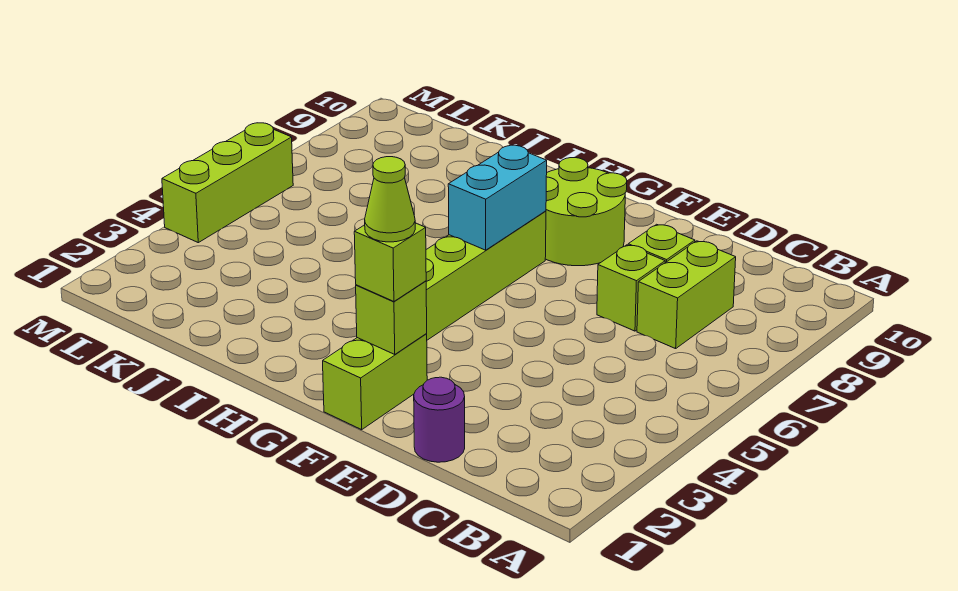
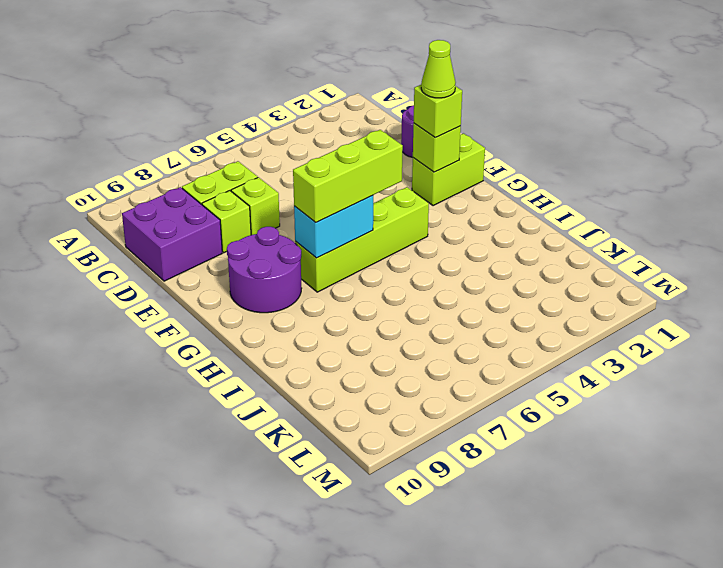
none -> purple 2x2 brick [122,187,222,281]
lime 2x2 round brick [545,158,627,266] -> purple 2x2 round brick [227,227,302,313]
lime 1x3 brick [162,123,293,243] -> lime 1x3 brick moved to [293,130,403,222]

